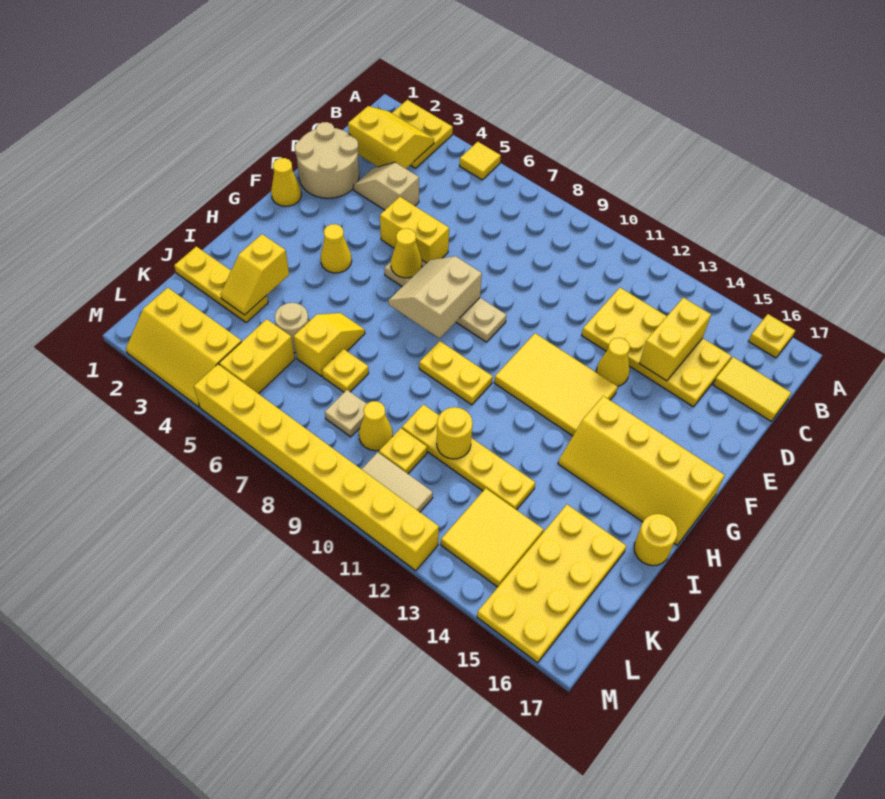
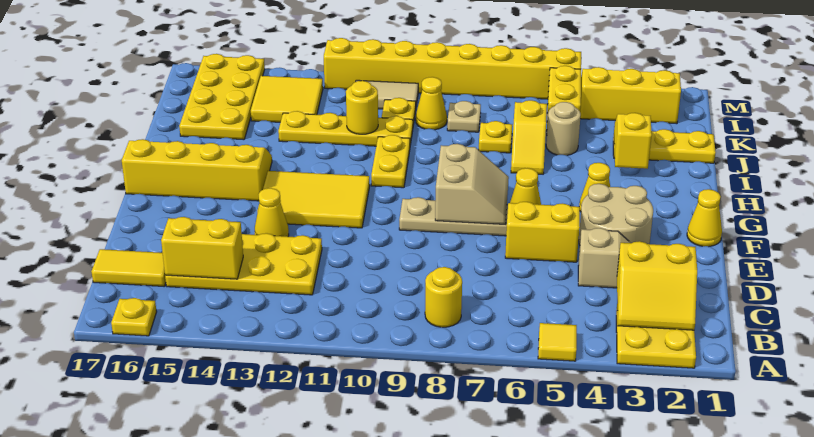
yellow 1x2 brick [639,298,711,381] -> yellow 1x2 brick turned to [161,217,243,279]
tan 2x2 round brick [295,122,359,198] -> tan 2x2 round brick moved to [579,184,653,245]
yellow 1x2 plate [419,341,493,405] -> yellow 1x2 plate turned to [371,135,410,188]
yellow 1x1 round brick [634,514,678,566] -> yellow 1x1 round brick moved to [425,267,462,327]

